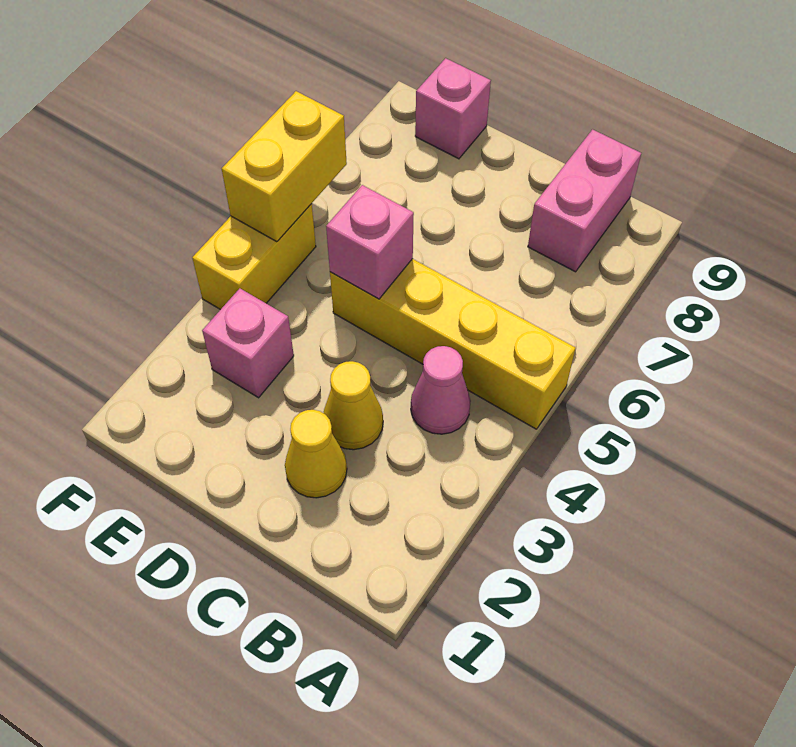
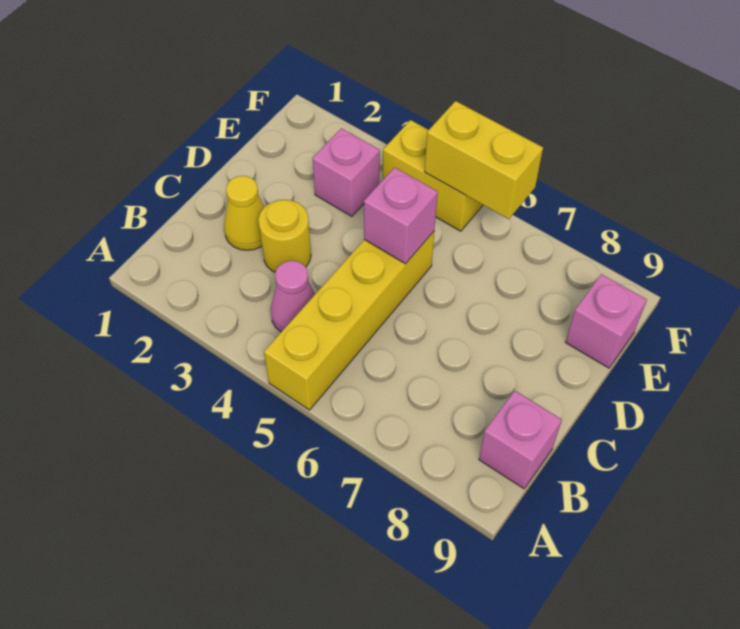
pink 1x2 brick [528,129,641,272] -> pink 1x1 brick [479,391,562,489]
yellow 1x1 cone [324,361,383,450] -> yellow 1x1 round brick [258,200,311,272]

